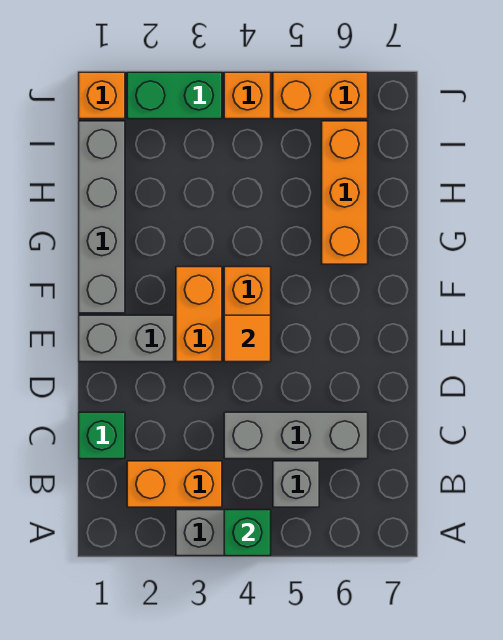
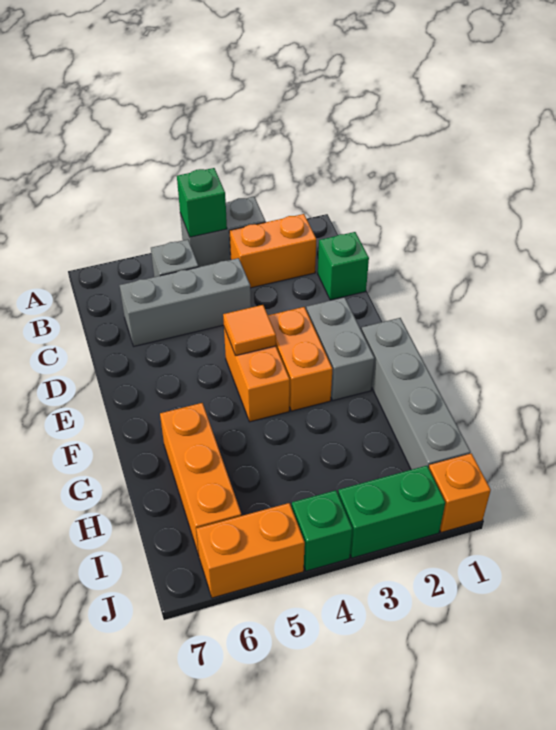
grey 1x2 brick [79,315,174,362] -> grey 1x2 brick turned to [306,297,375,400]
orange 1x1 brick [224,72,271,119] -> green 1x1 brick [292,490,352,571]

